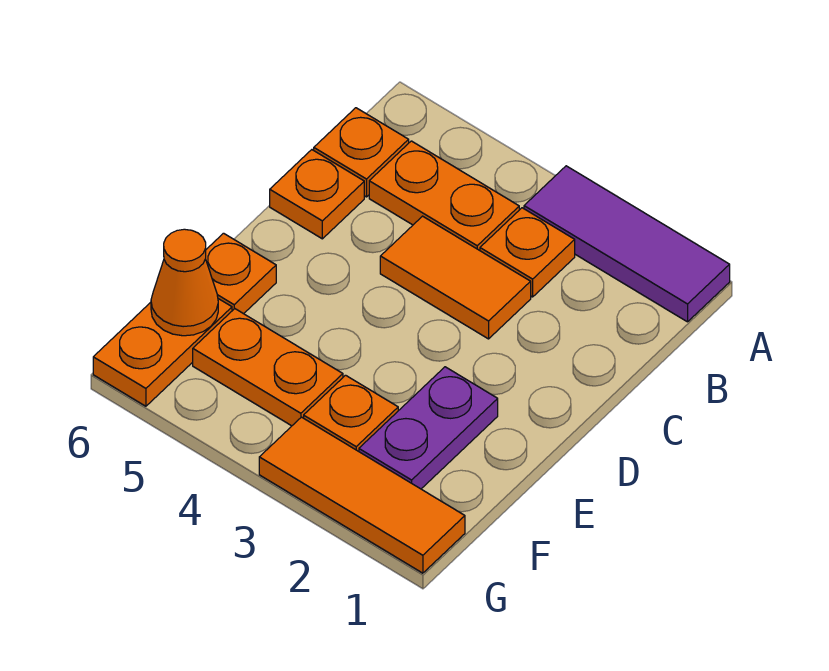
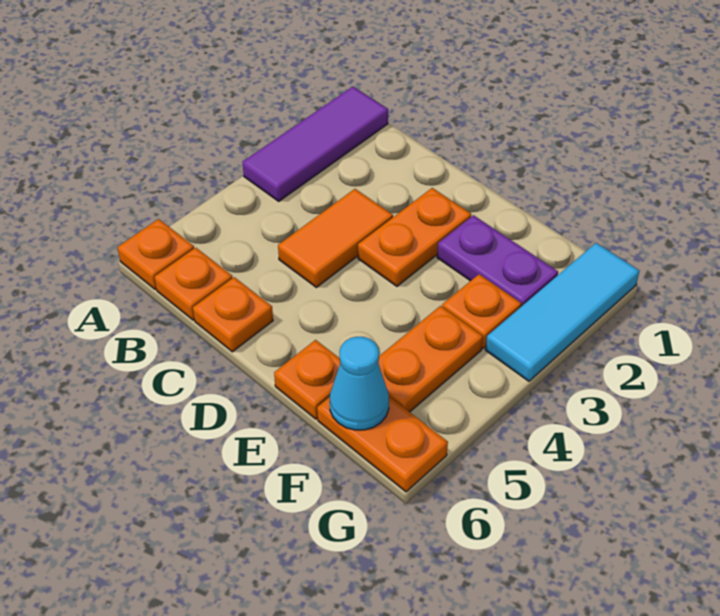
orange 1x1 plate [480,208,575,297] -> orange 1x1 plate moved to [118,219,194,289]
orange 1x2 plate [369,141,519,250] -> orange 1x2 plate moved to [358,188,471,286]
orange 1x1 cone [151,229,218,336] -> cyan 1x1 cone [330,337,389,430]
orange 1x3 tile [259,417,465,573] -> cyan 1x3 tile [486,243,639,381]

